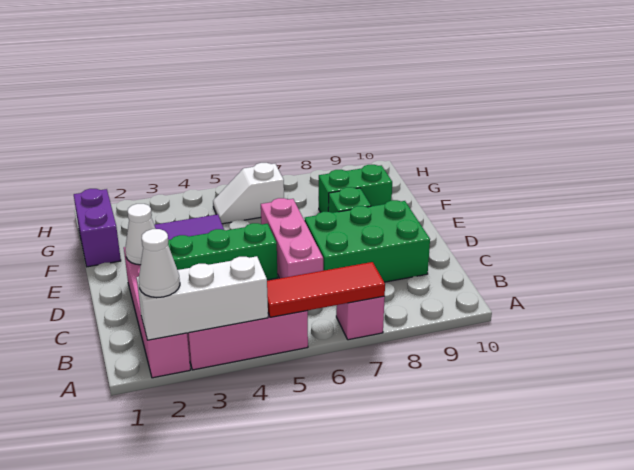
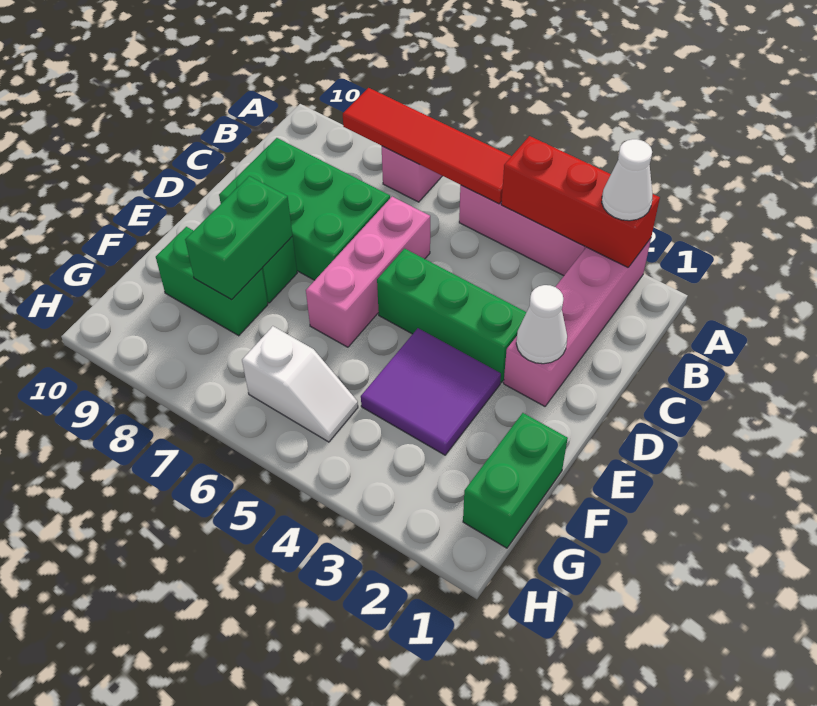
white 1x3 brick [137,256,268,340] -> red 1x3 brick [501,136,660,267]
red 1x3 tile [267,262,385,317] -> red 1x4 tile [343,88,511,204]
none -> green 1x2 brick [185,176,293,300]
purple 1x2 brick [74,189,121,267] -> green 1x2 brick [463,413,568,548]

